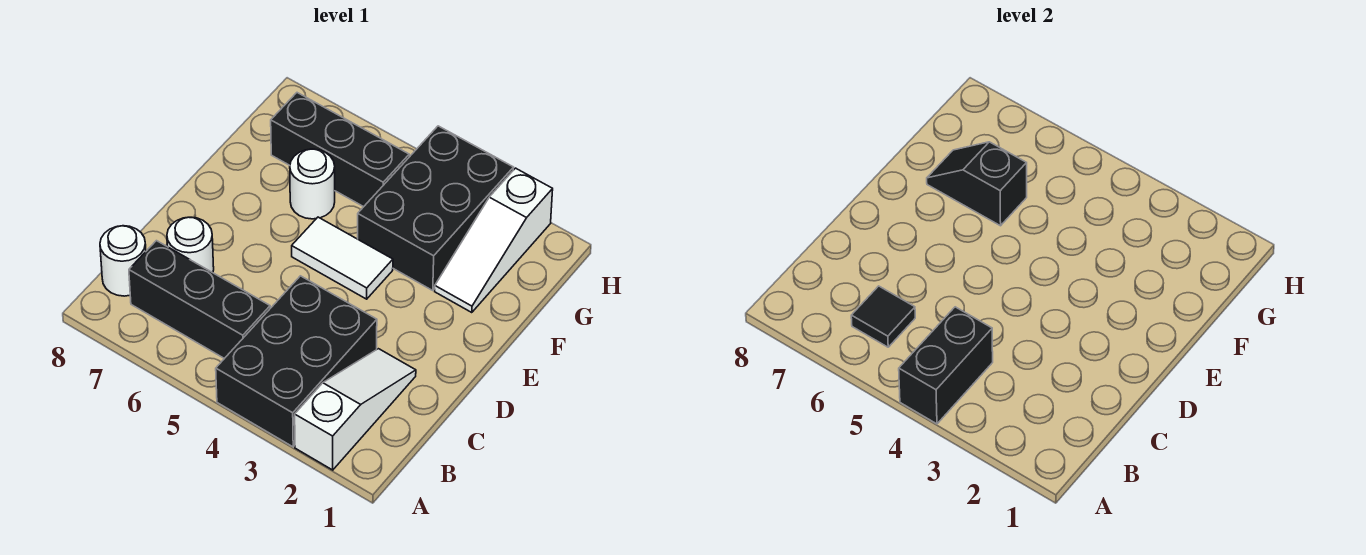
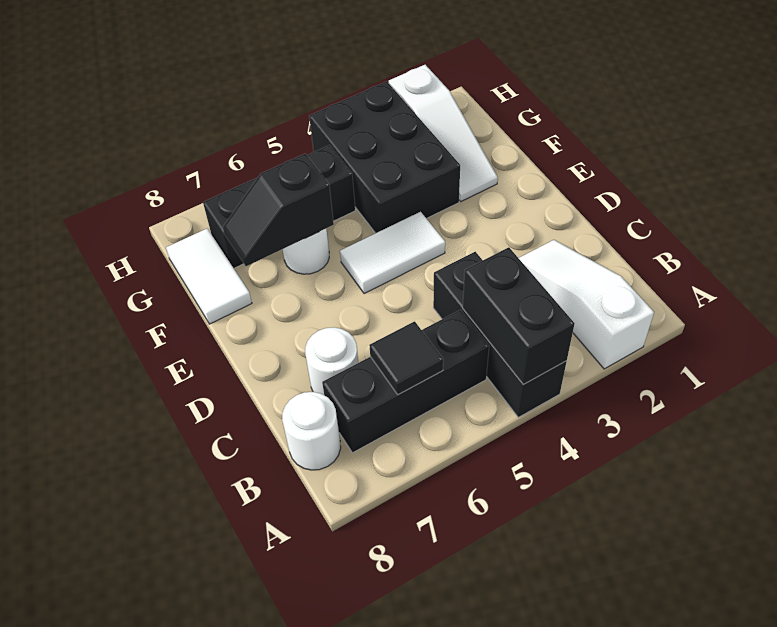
black 2x3 brick [216,276,377,447] -> black 1x3 brick [433,252,567,417]
none -> white 1x2 tile [166,229,252,324]

